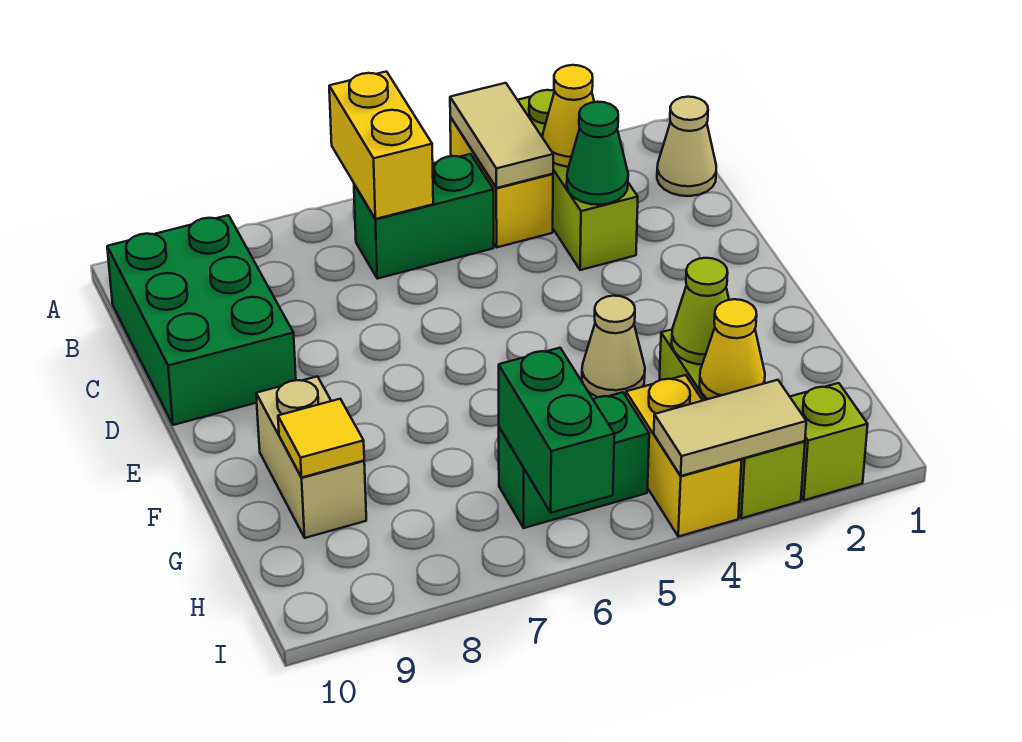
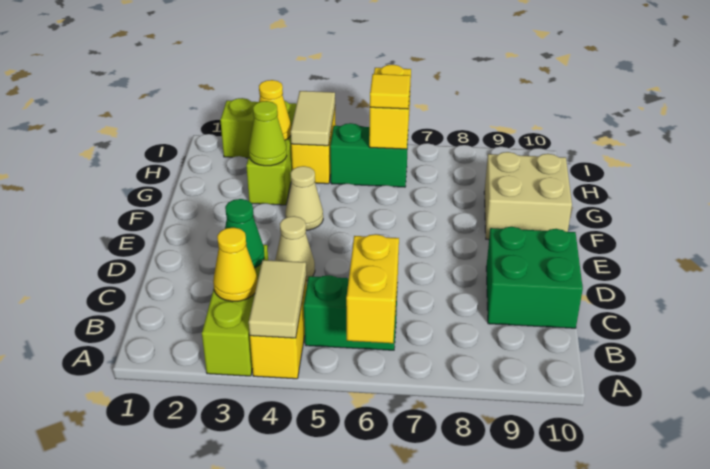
tan 1x1 cone [657,97,716,196] -> tan 1x1 cone moved to [275,216,315,281]
green 2x3 brick [107,215,296,425] -> green 2x2 brick [486,227,583,328]
tan 1x2 brick [256,376,366,538] -> tan 2x2 brick [484,152,572,240]
yellow 1x1 tile [278,399,364,477] -> yellow 1x1 tile moved to [370,74,410,109]
green 1x2 brick [499,348,614,513] -> yellow 1x2 brick [369,65,411,149]
tan 1x2 tile [654,380,806,476] -> tan 1x2 tile turned to [291,91,335,146]

